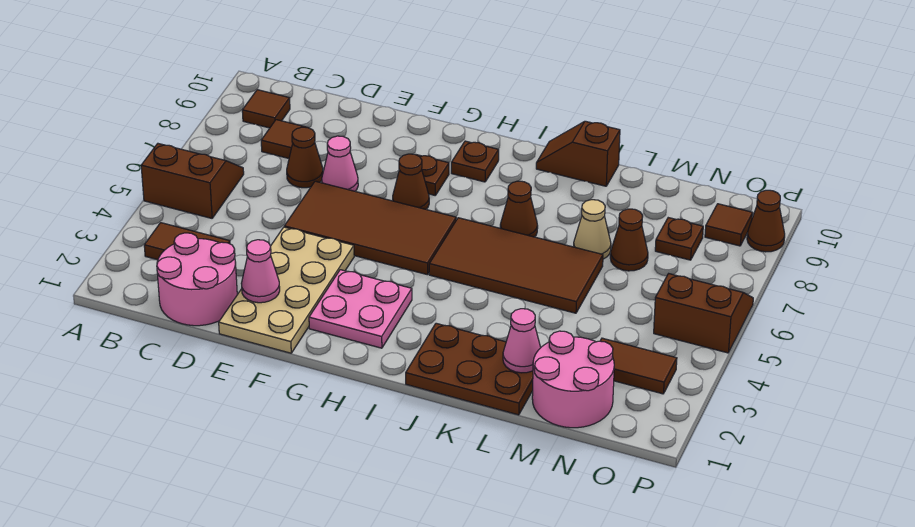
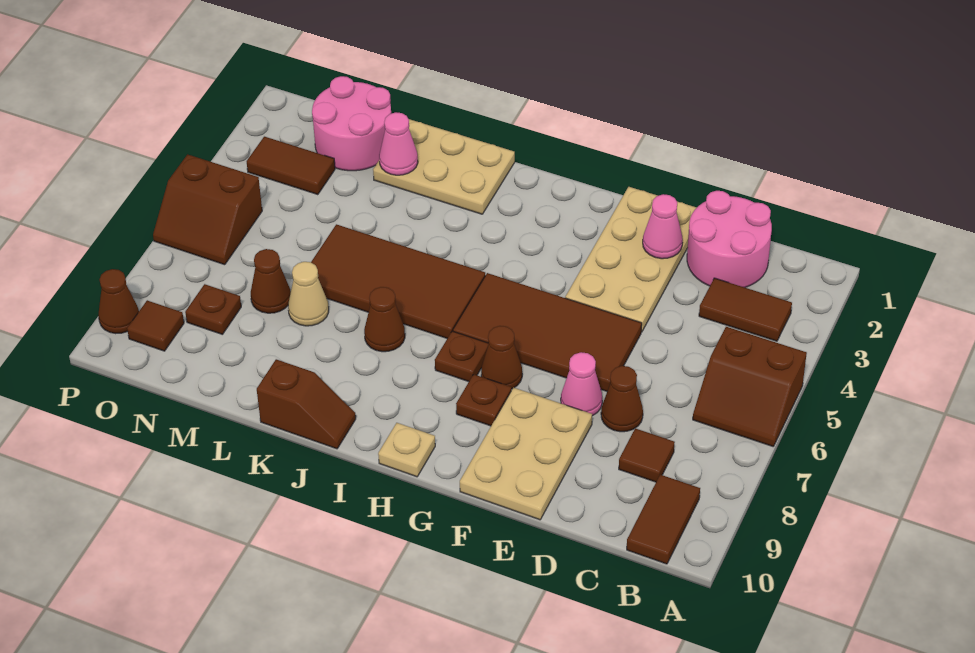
brown 1x1 tile [242,90,290,128] -> brown 1x2 tile [627,475,700,564]
none -> tan 2x3 plate [460,388,592,520]
pink 2x2 plate [309,270,412,348] -> none
brown 1x1 plate [451,141,499,182] -> brown 1x1 plate moved to [435,331,488,382]
none -> tan 1x1 plate [378,423,435,477]
brown 2x3 plate [406,323,533,415] -> tan 2x3 plate [373,119,515,214]

